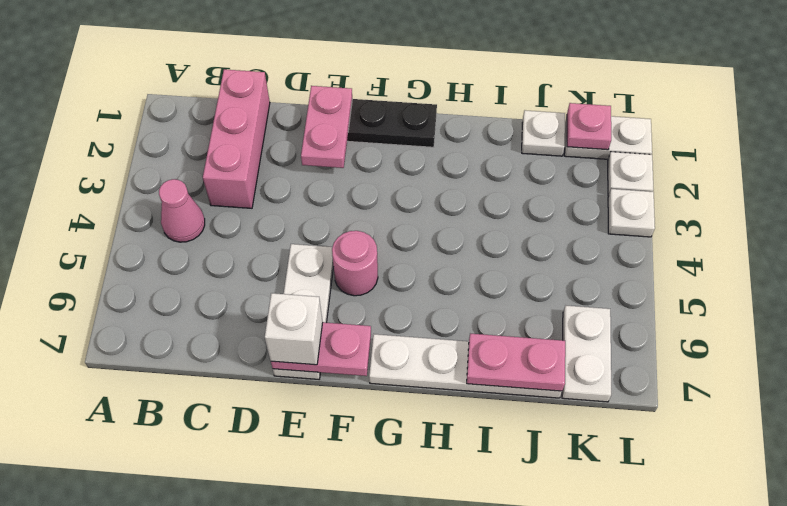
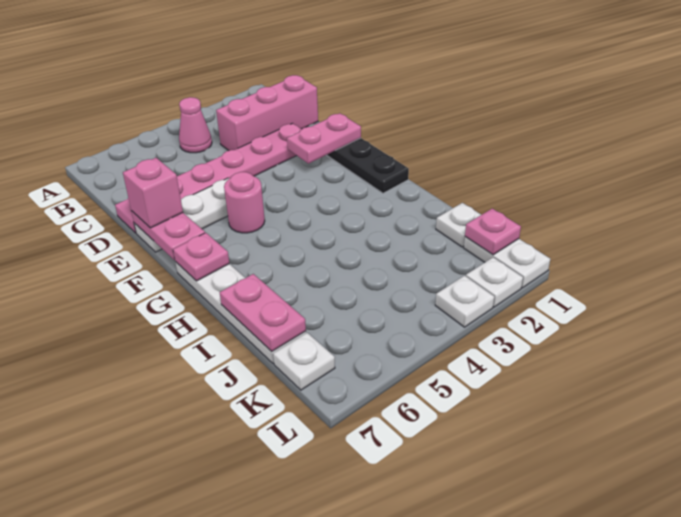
none -> pink 1x6 plate [115,123,302,233]
white 1x1 brick [265,293,323,365] -> pink 1x1 brick [123,158,183,228]
none -> pink 1x1 plate [173,233,229,281]
white 1x2 plate [562,306,611,402] -> white 1x1 plate [273,333,335,390]

